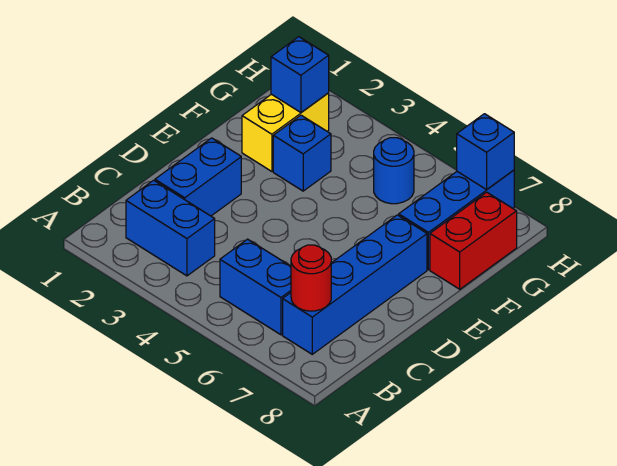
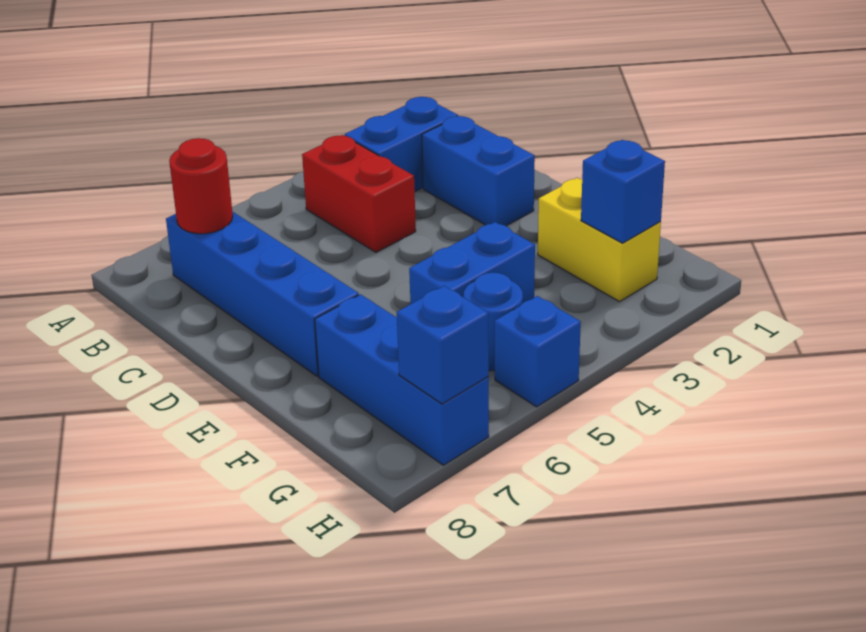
blue 1x2 brick [220,239,291,335] -> blue 1x2 brick moved to [409,222,535,304]
blue 1x1 brick [273,115,331,191] -> blue 1x1 brick moved to [495,296,581,407]
red 1x2 brick [430,192,517,289] -> red 1x2 brick moved to [302,135,416,252]

